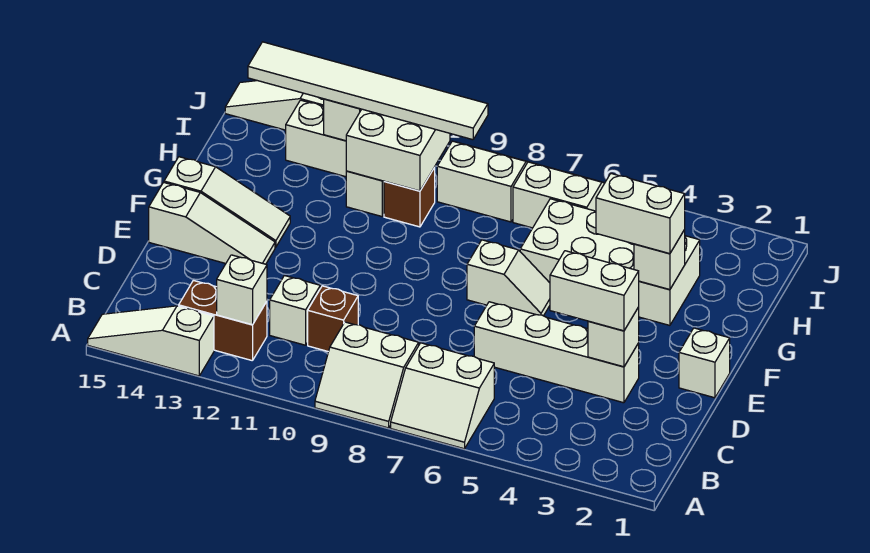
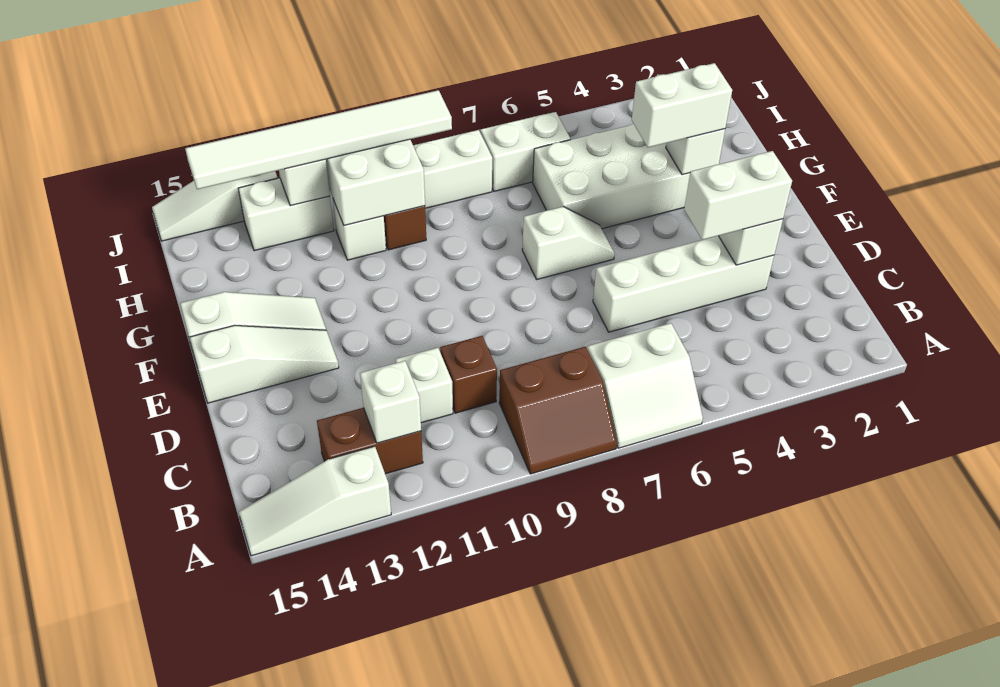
white 2x2 slope [315,322,419,428] -> brown 2x2 slope [499,347,617,474]
white 1x1 brick [679,328,730,398] -> none

